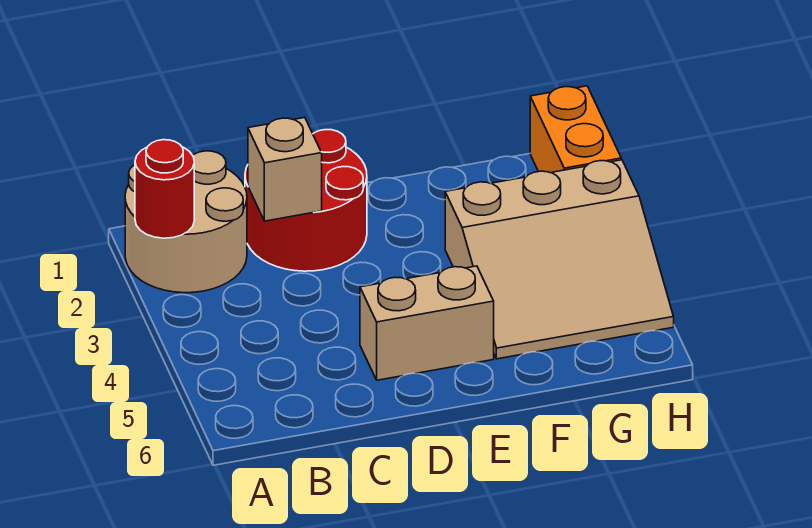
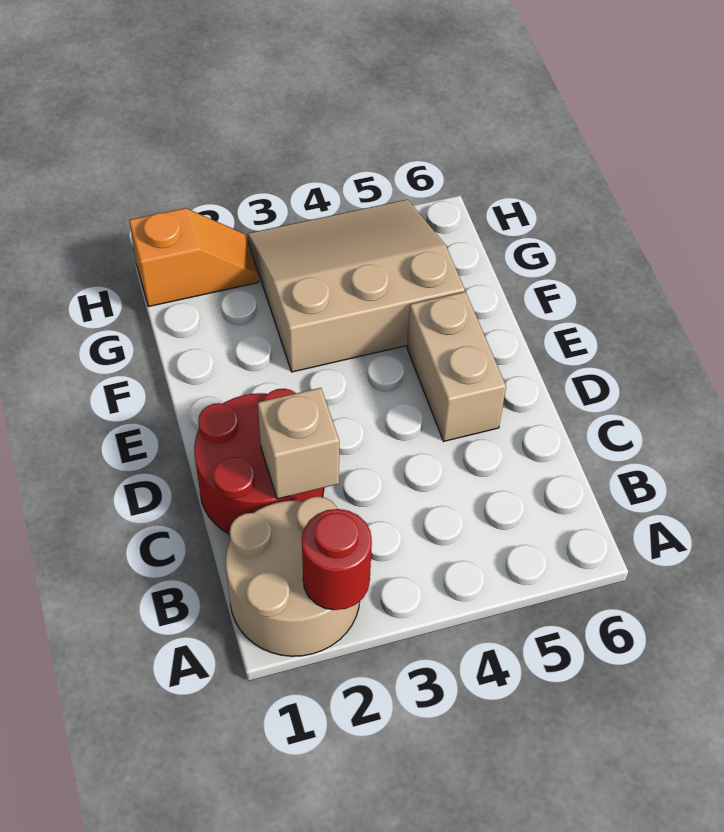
tan 3x3 slope [445,160,674,359] -> tan 3x3 slope turned to [248,200,465,372]
orange 1x2 brick [530,86,621,173] -> orange 1x2 slope [129,208,259,307]

